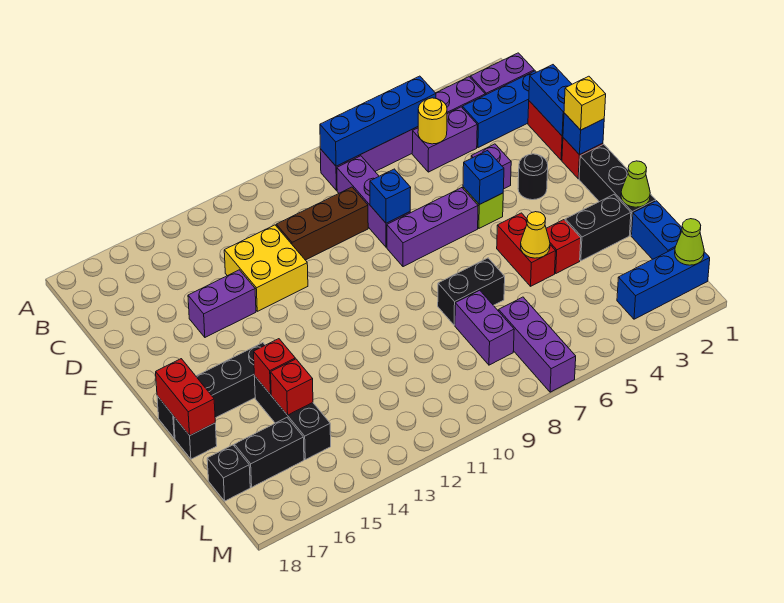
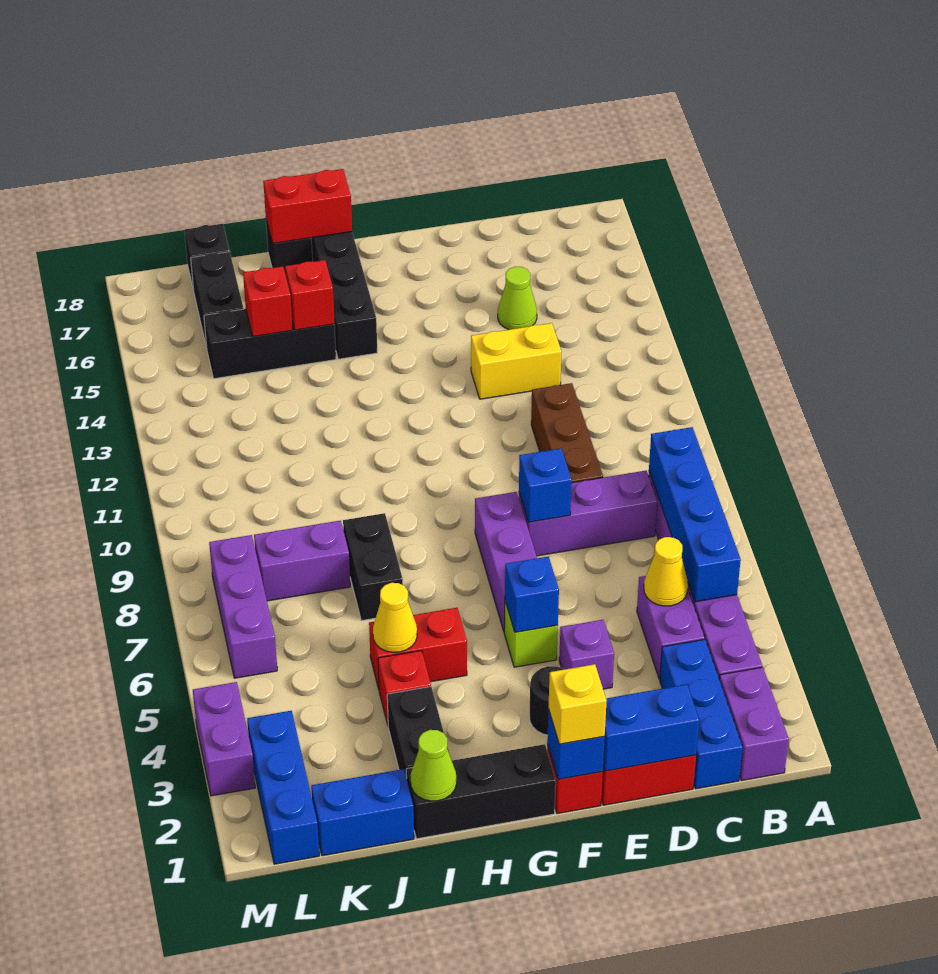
yellow 1x1 round brick [418,98,447,144] -> yellow 1x1 cone [644,537,688,606]
yellow 2x2 brick [224,225,308,311] -> yellow 1x2 brick [471,323,562,399]
purple 1x2 brick [188,270,256,337] -> purple 1x2 brick moved to [193,682,255,796]
purple 1x3 brick [499,297,576,392] -> purple 1x3 brick turned to [209,535,277,678]
lime 1x1 cone [675,219,704,265] -> lime 1x1 cone moved to [498,267,537,330]

